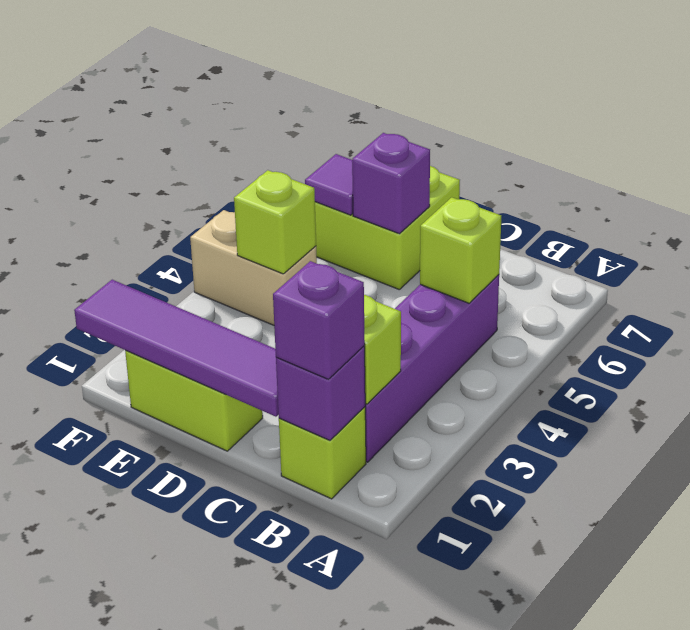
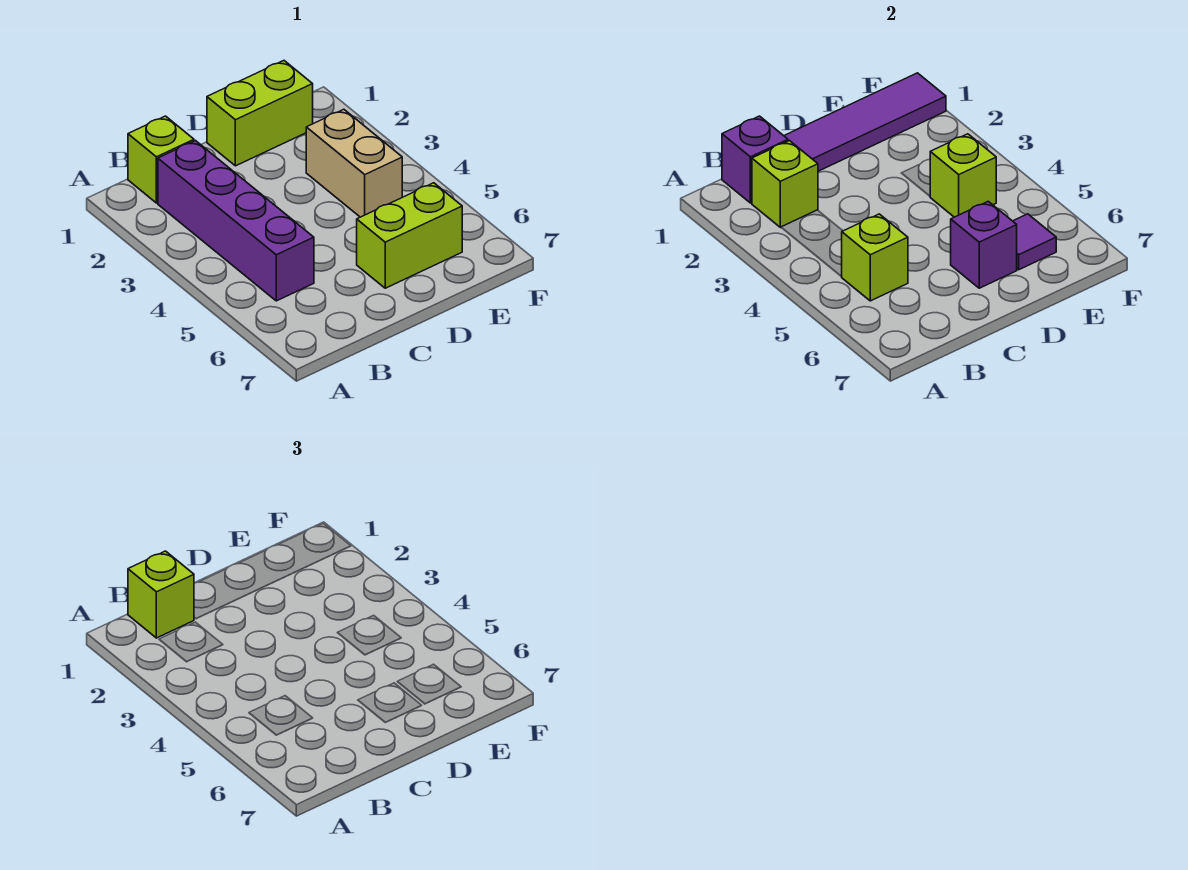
purple 1x1 brick [273,261,365,379] -> lime 1x1 brick [128,551,194,638]
lime 2x2 brick [315,166,460,290] -> lime 1x2 brick [357,183,462,288]
tan 1x2 brick [190,210,317,325] -> tan 1x2 brick turned to [306,109,402,217]

